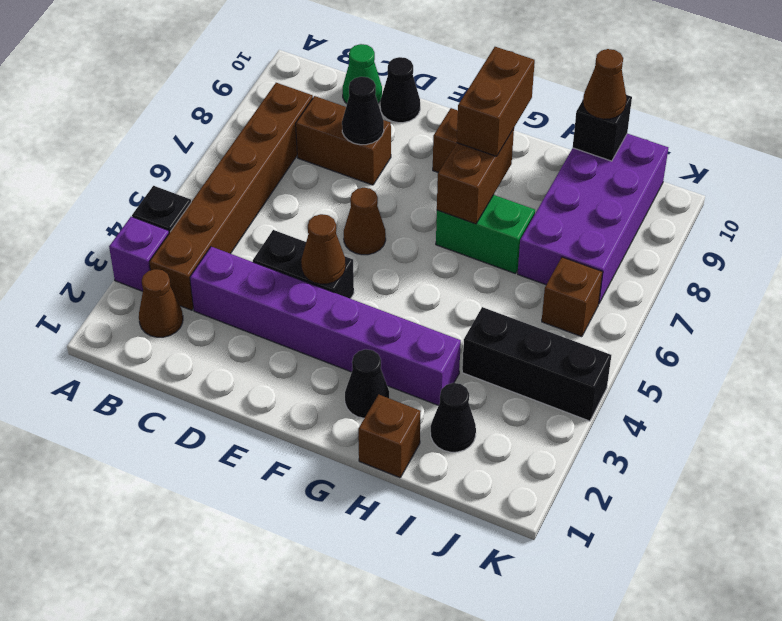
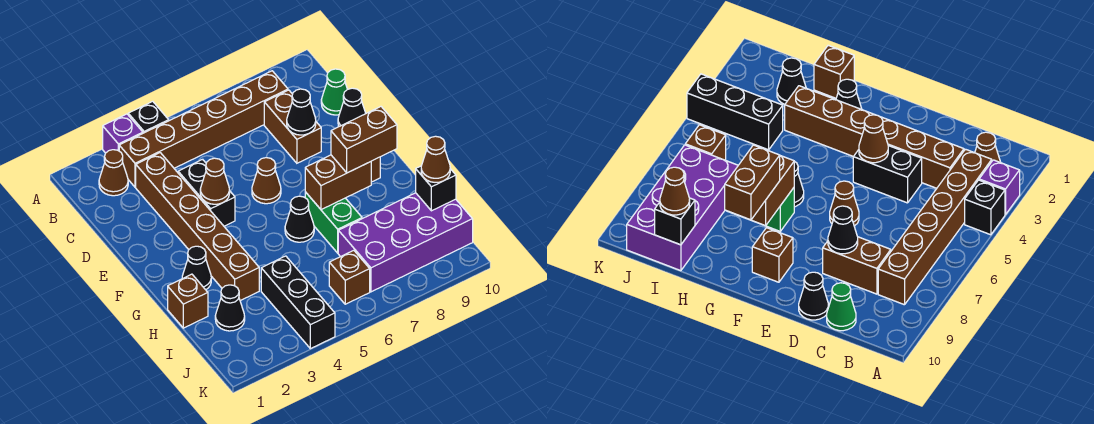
purple 1x6 brick [190,247,461,405] -> brown 1x6 brick [136,153,259,301]
none -> black 1x1 cone [285,196,314,242]

